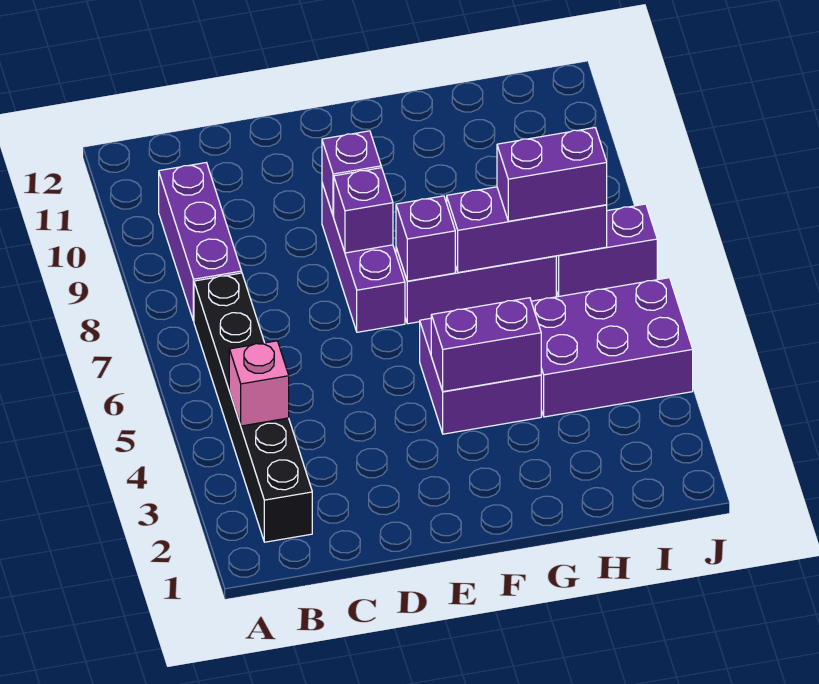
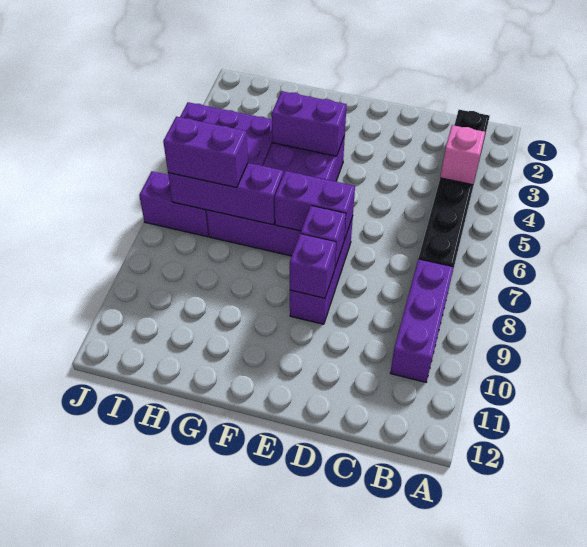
purple 1x1 brick [396,196,455,281] -> purple 1x2 brick [275,171,355,240]

